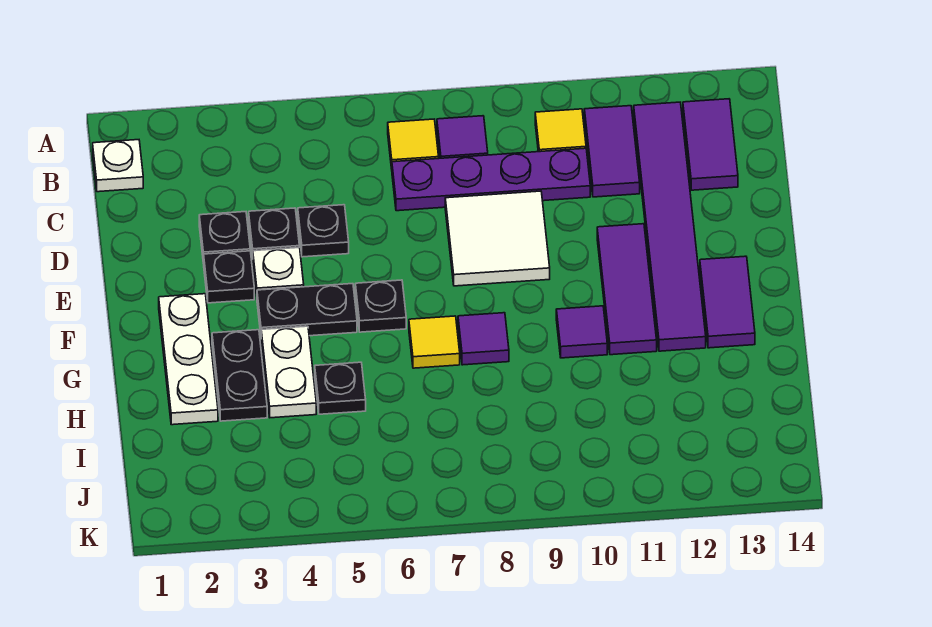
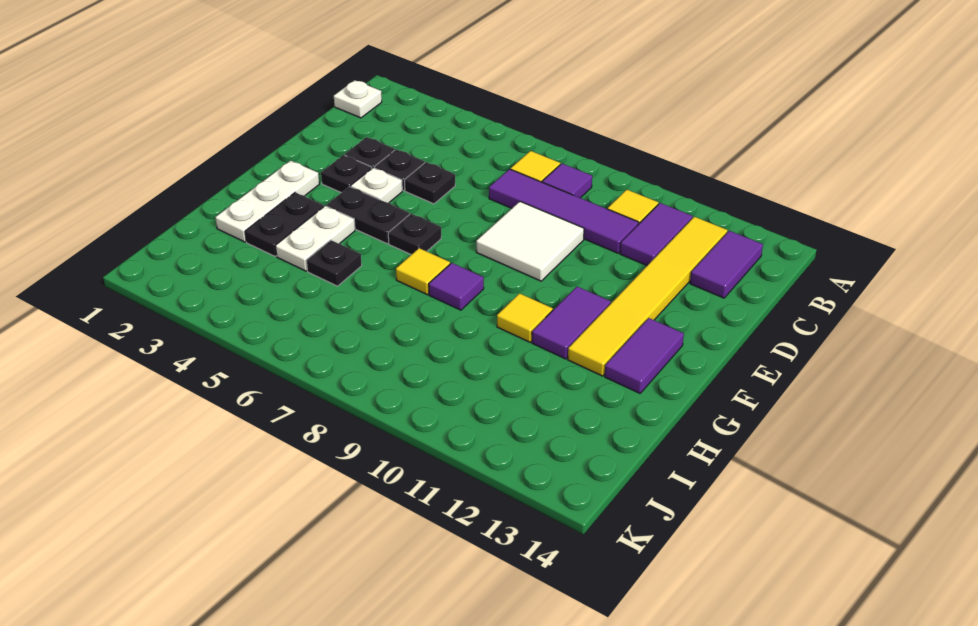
purple 1x6 tile [634,102,706,351] -> yellow 1x6 tile [568,217,727,376]
purple 1x4 plate [392,148,590,211] -> purple 1x4 tile [489,169,639,253]
purple 1x3 tile [597,224,657,355] -> purple 1x2 tile [532,287,611,359]
purple 1x1 tile [556,306,607,358] -> yellow 1x1 tile [497,293,553,342]

